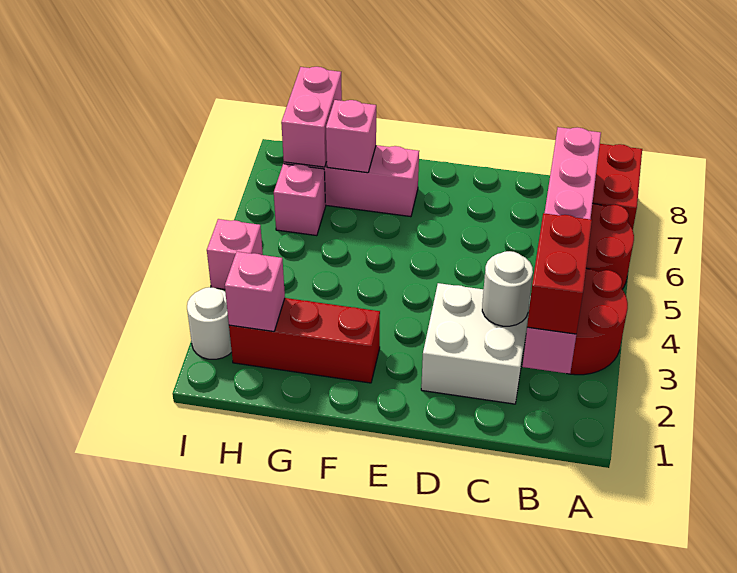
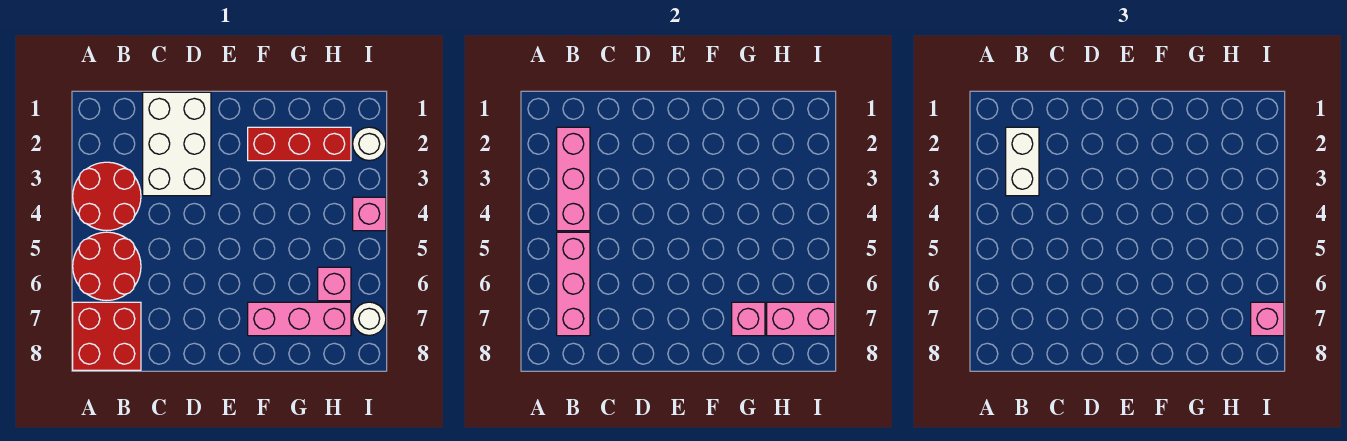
red 1x2 brick [527,213,592,334] -> white 1x2 brick [1006,127,1039,196]
white 2x2 brick [421,283,531,404] -> white 2x3 brick [143,92,211,196]
white 1x1 round brick [482,251,533,326] -> white 1x1 round brick moved to [353,302,386,335]
pink 1x1 brick [225,252,285,331] -> pink 1x1 brick moved to [1251,302,1284,336]
pink 1x2 brick [281,67,342,167] -> pink 1x2 brick turned to [767,302,835,336]

